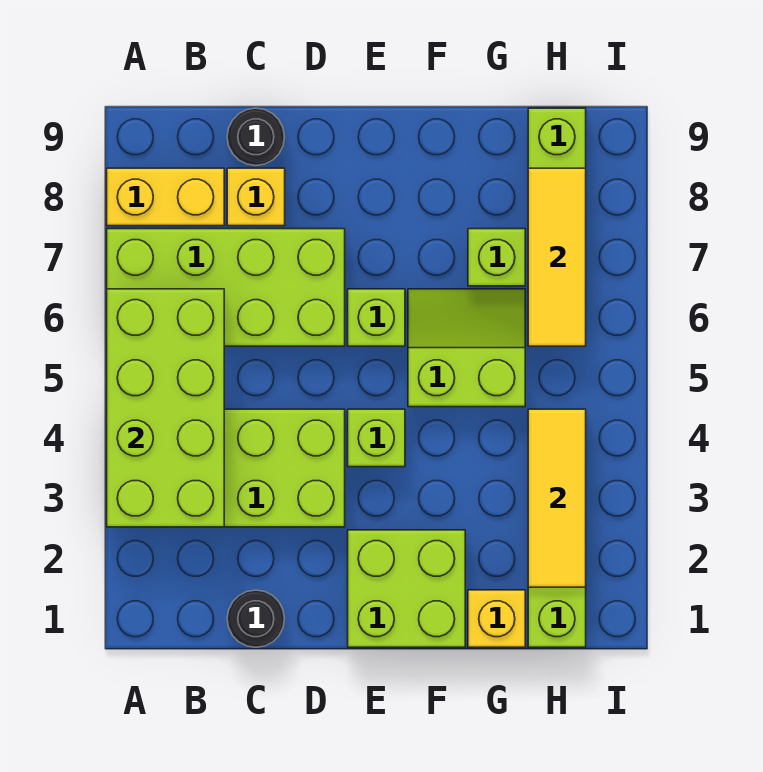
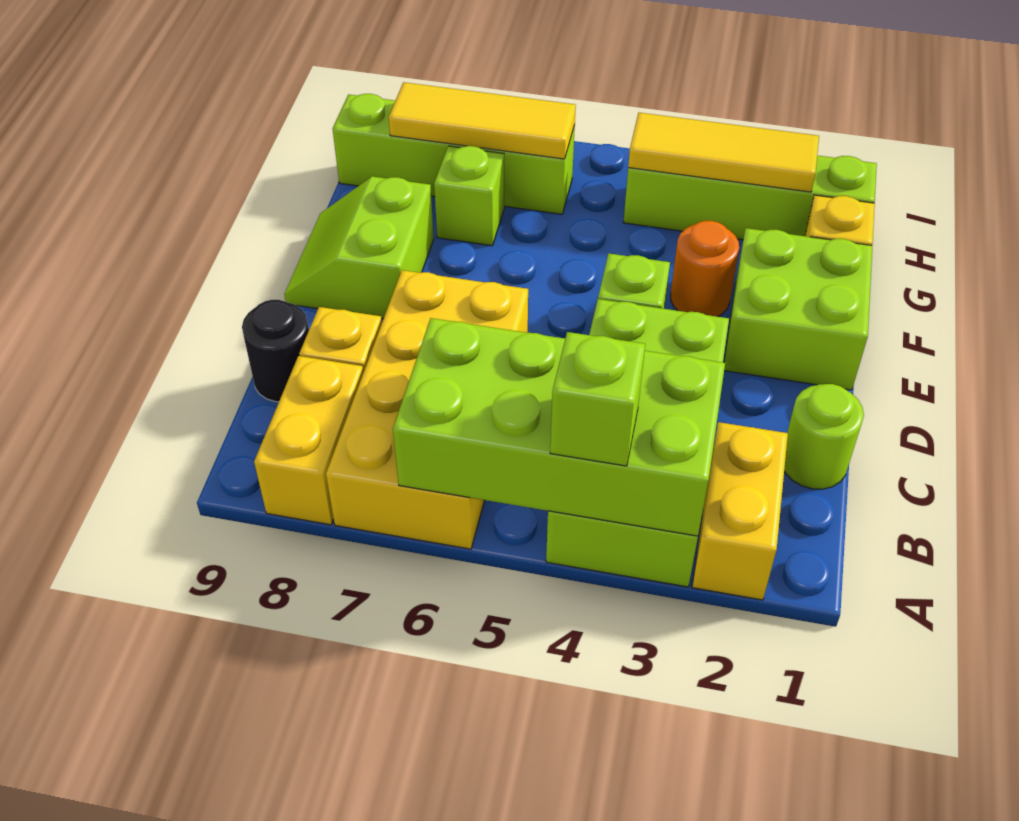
none -> yellow 1x2 brick [692,422,788,600]
lime 2x4 brick [107,229,345,346] -> yellow 2x4 brick [326,270,528,549]
black 1x1 round brick [227,590,284,647] -> lime 1x1 round brick [784,384,864,489]
lime 1x1 brick [348,289,405,346] -> lime 1x1 brick moved to [550,332,645,466]
none -> orange 1x1 round brick [671,221,739,317]
lime 2x2 slope [408,289,525,407] -> lime 2x2 slope moved to [284,176,434,319]

